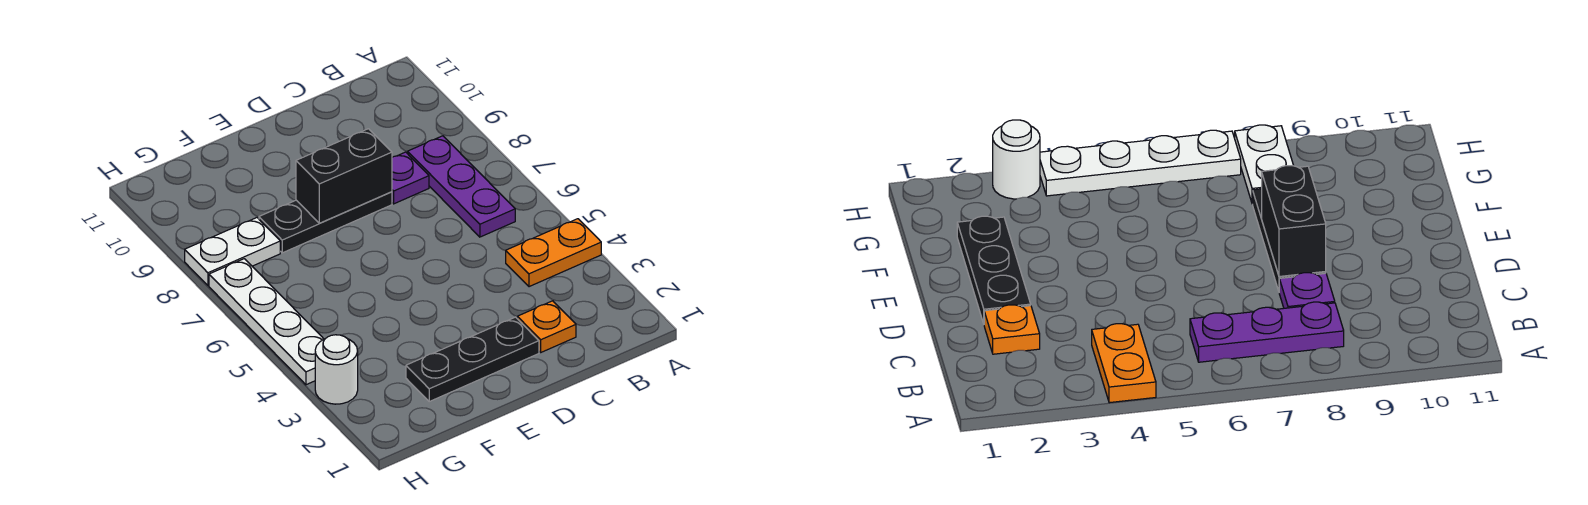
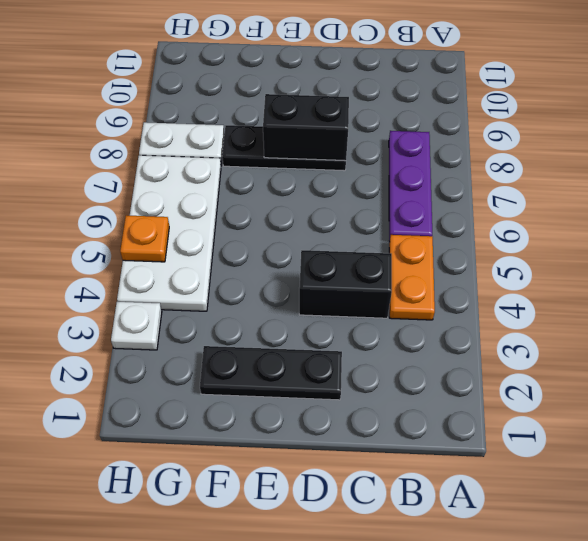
orange 1x2 plate [506,219,601,287] -> orange 1x2 plate turned to [389,235,435,320]
orange 1x1 plate [517,301,576,352] -> orange 1x1 plate moved to [120,215,169,262]
none -> black 1x2 brick [299,250,392,318]
purple 1x1 plate [392,152,429,204] -> none
white 1x1 round brick [315,335,358,404] -> white 1x1 plate [111,302,162,350]
white 1x4 plate [209,259,324,385] -> white 2x4 plate [117,155,221,311]

